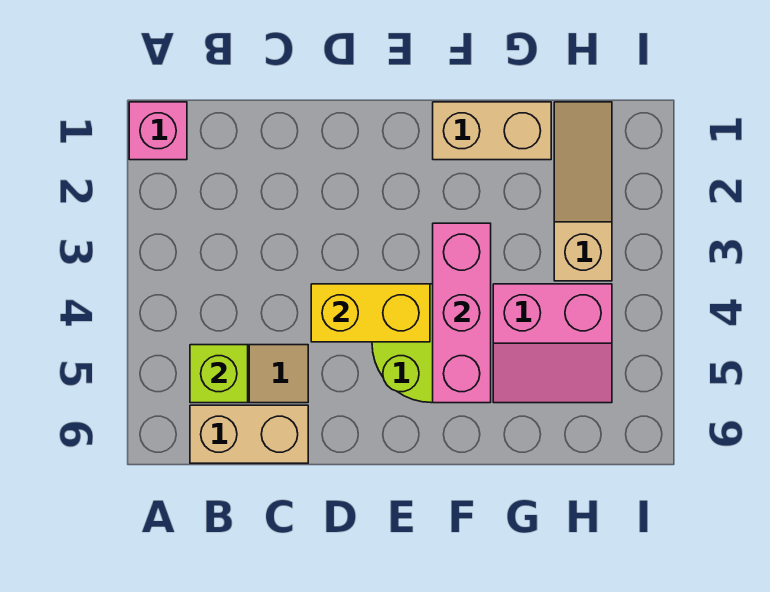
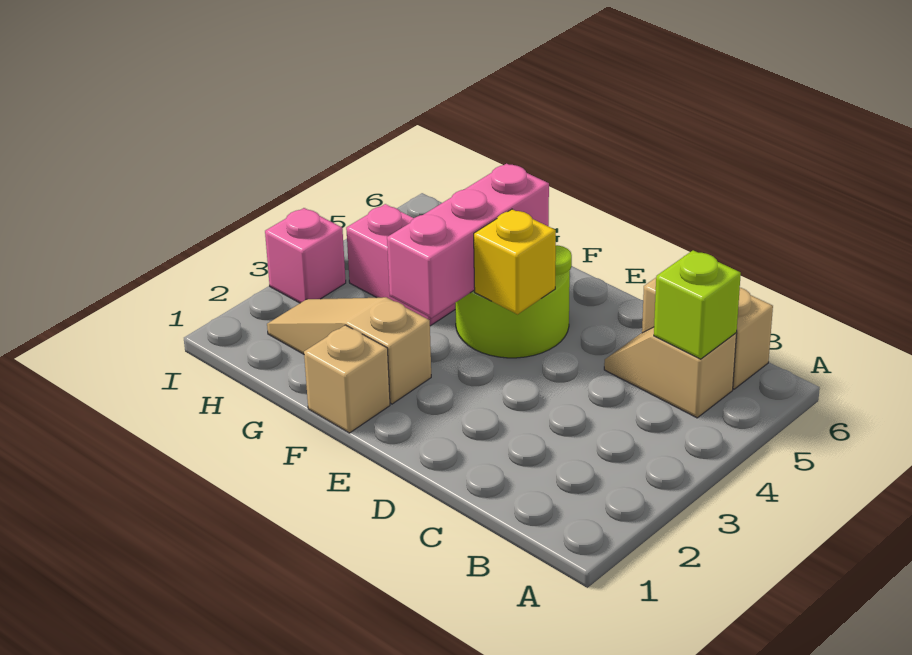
pink 1x1 brick [129,102,187,160] -> pink 1x1 brick moved to [265,208,346,303]
yellow 1x2 brick [311,284,430,342] -> yellow 1x1 brick [474,209,556,314]
tan 1x2 brick [433,102,551,160] -> tan 1x1 brick [304,325,390,433]
tan 1x3 slope [554,102,612,281] -> tan 1x3 slope turned to [267,297,431,404]

